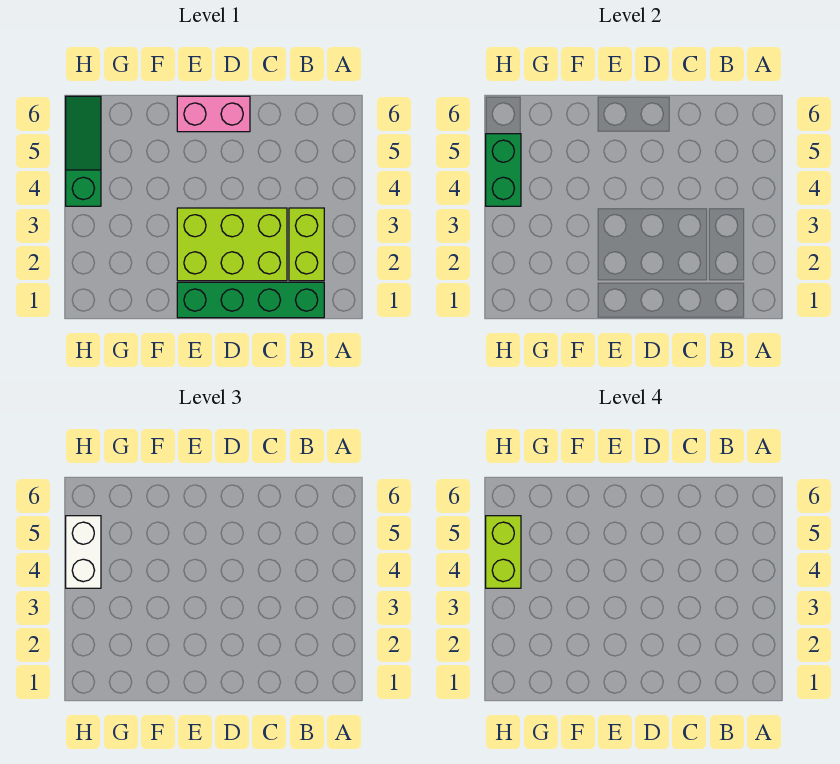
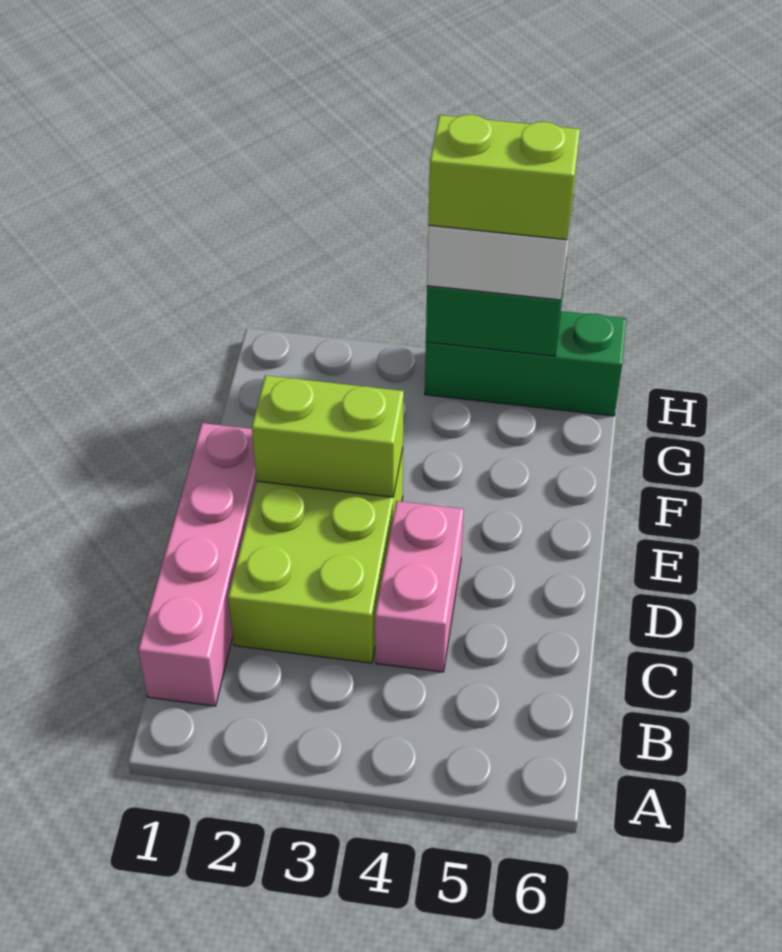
green 1x4 brick [177,282,324,318] -> pink 1x4 brick [138,423,257,706]
lime 1x2 brick [289,208,324,281] -> lime 1x2 brick moved to [251,375,404,497]
pink 1x2 brick [177,96,250,132] -> pink 1x2 brick moved to [375,501,464,672]
green 1x3 slope [66,96,101,206] -> green 1x3 brick [425,311,626,416]

